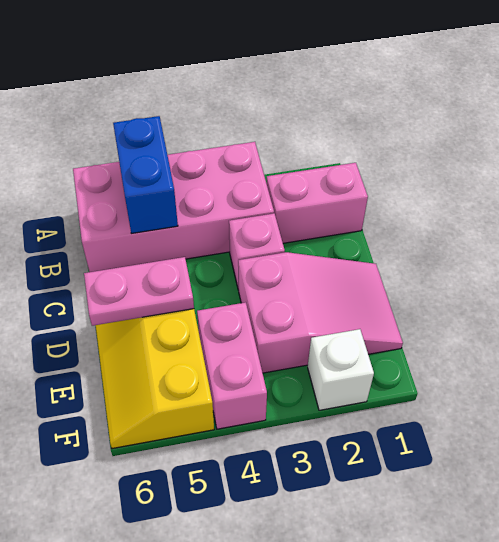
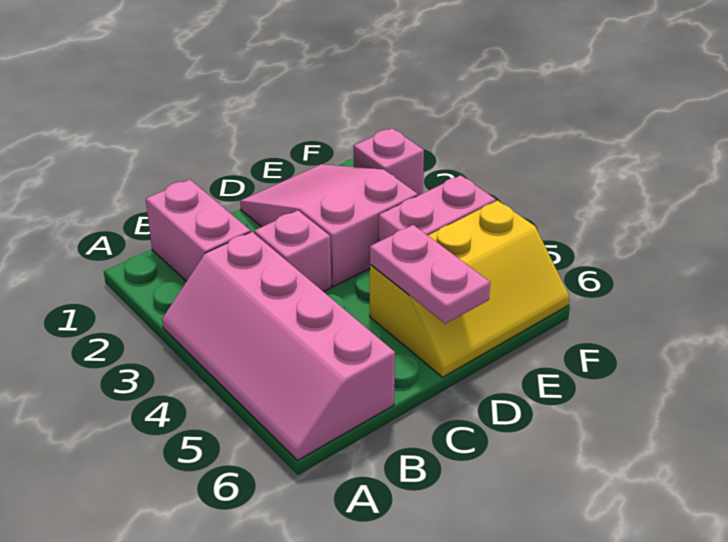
pink 2x4 brick [73,142,274,272] -> pink 2x4 slope [162,232,395,460]
blue 1x2 brick [113,116,178,233] -> none
white 1x1 brick [308,329,374,410] -> pink 1x1 brick [354,128,424,196]

